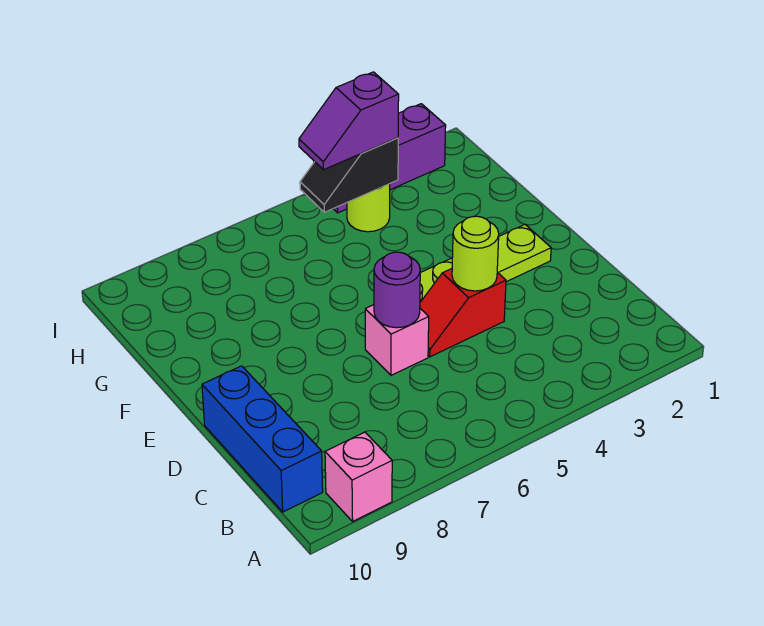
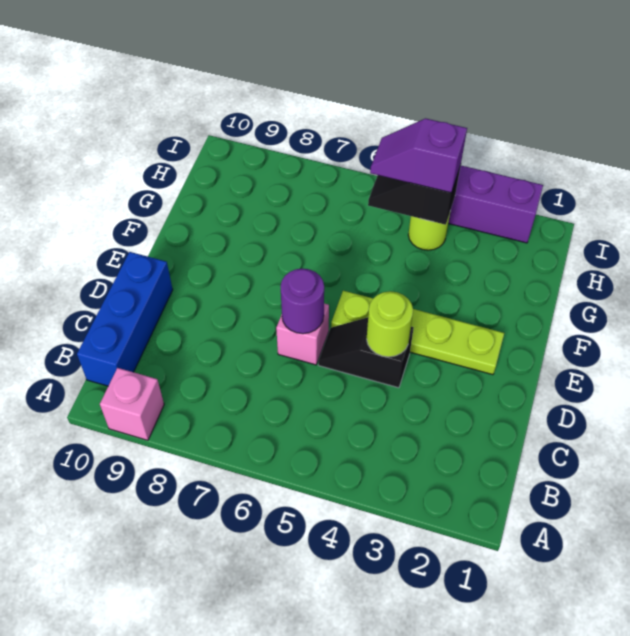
red 1x2 slope [420,269,506,357] -> black 1x2 slope [318,317,414,388]

